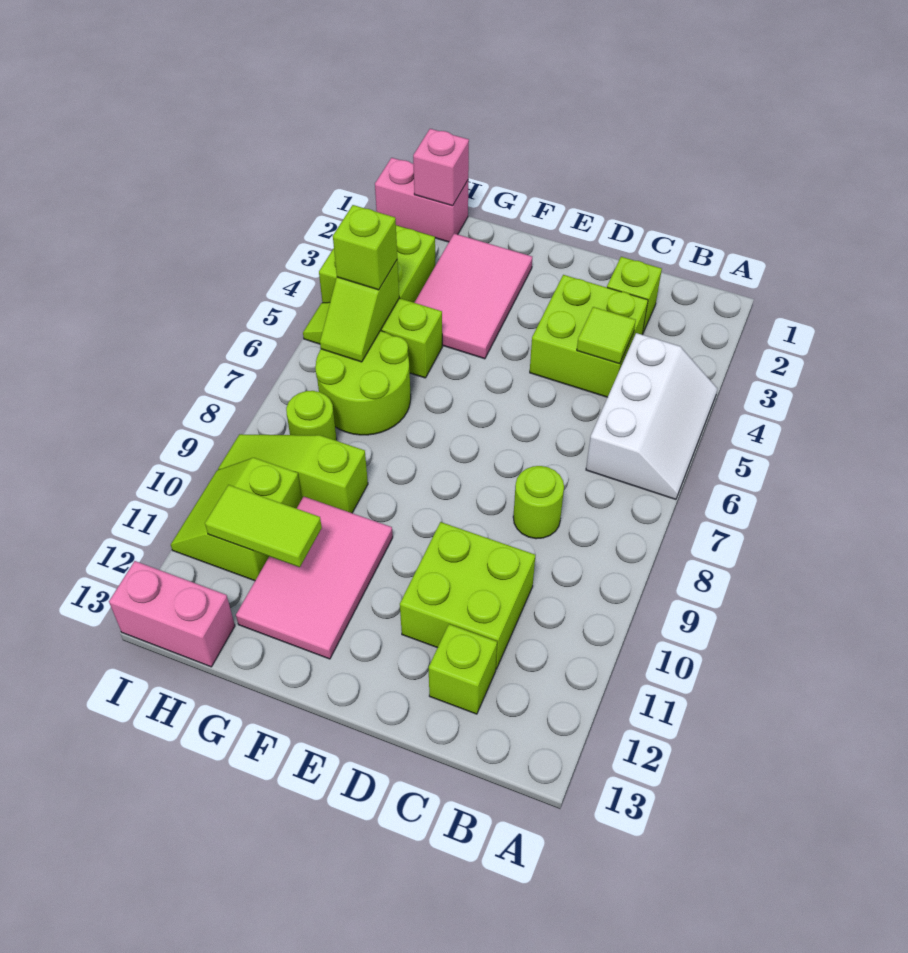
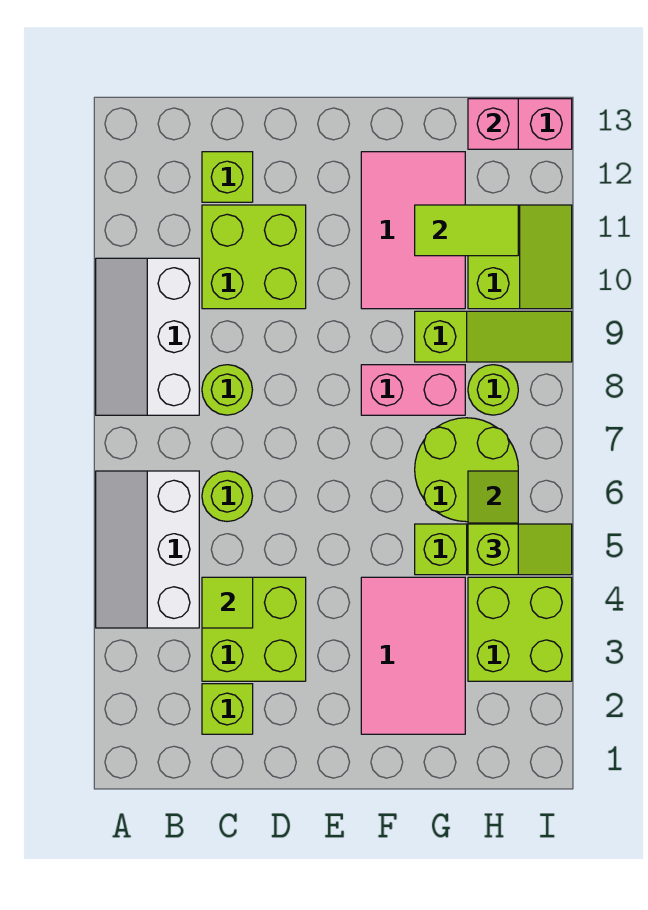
none -> white 2x3 slope [96,258,199,415]
none -> lime 1x1 round brick [202,471,252,522]
pink 1x2 brick [375,158,468,242] -> pink 1x2 brick moved to [361,365,465,415]
pink 1x1 brick [413,129,469,206] -> pink 1x1 brick moved to [468,99,518,149]

